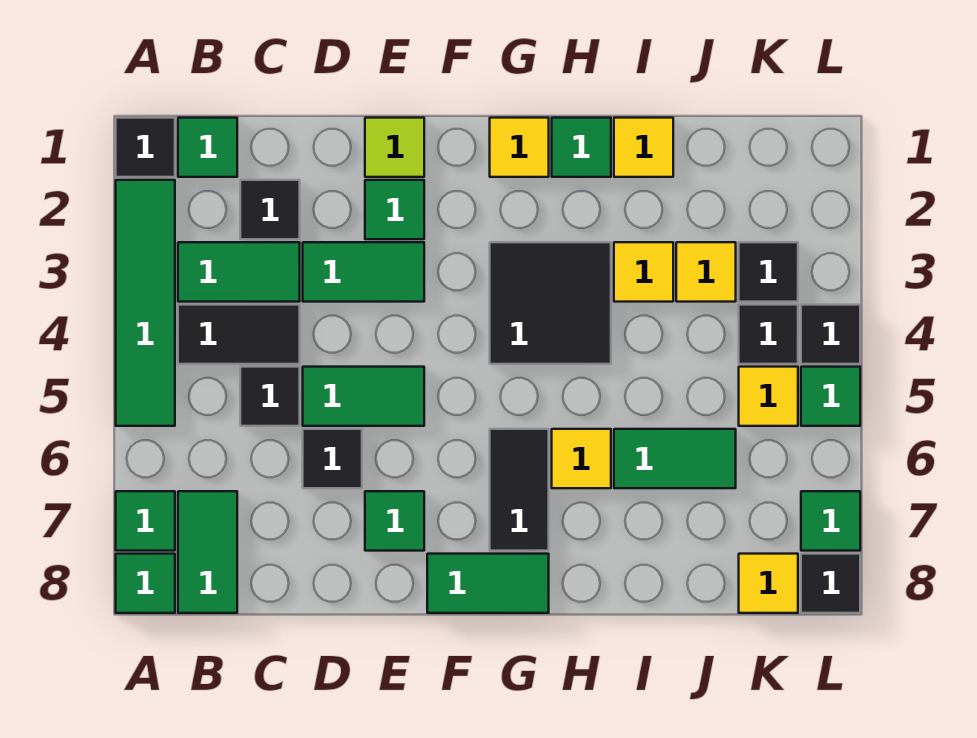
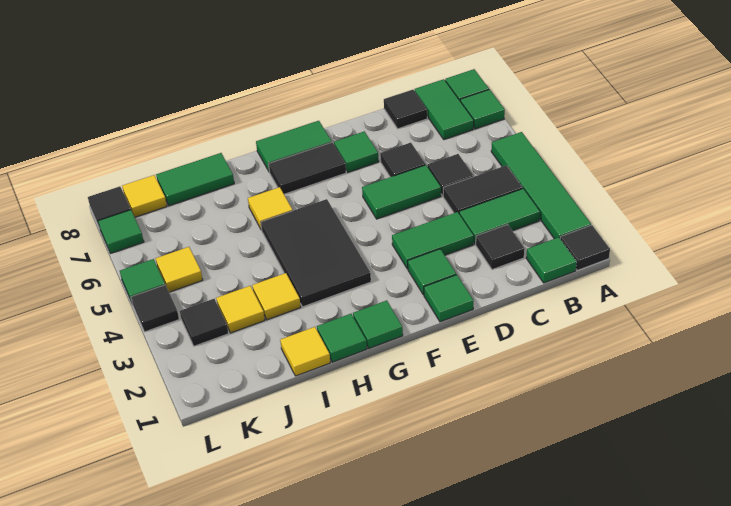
lime 1x1 tile [365,118,424,177] -> green 1x1 tile [424,275,473,322]
yellow 1x1 tile [490,118,549,177] -> green 1x1 tile [353,300,403,348]
black 2x2 tile [490,242,611,364] -> black 2x3 tile [261,199,371,307]
black 1x2 tile [490,429,549,551] -> black 1x2 tile turned to [269,142,346,194]
green 1x2 tile [614,429,736,488] -> green 1x2 tile moved to [156,153,234,206]
black 1x1 tile [739,305,798,364] -> black 1x1 tile moved to [384,90,427,129]

